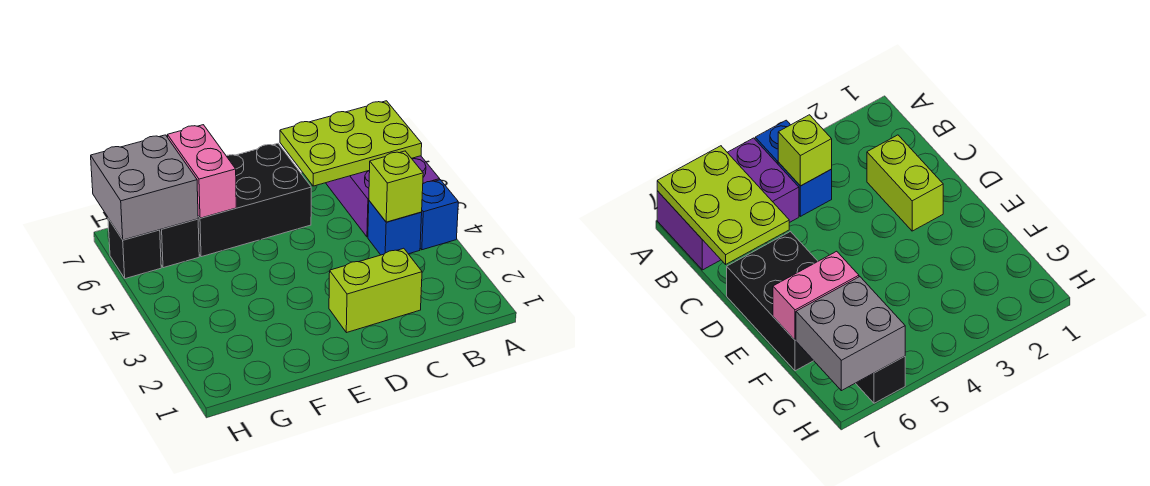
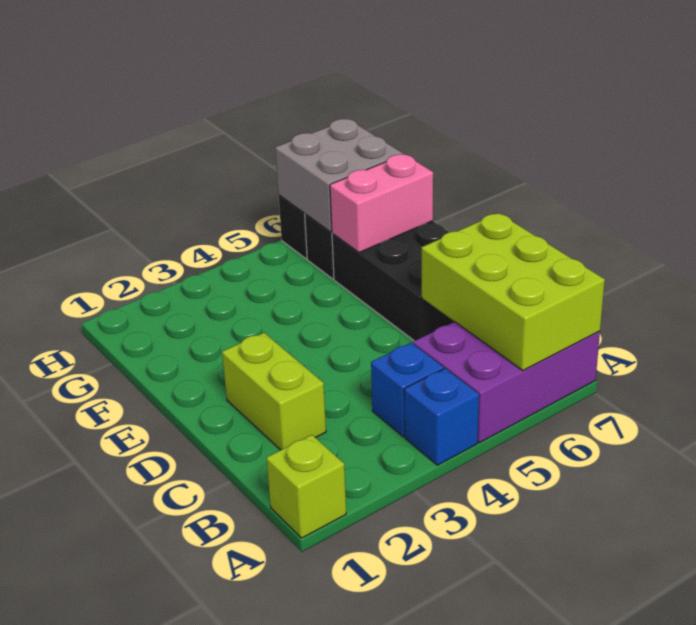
lime 2x3 plate [280,101,422,186] -> lime 2x3 brick [422,213,605,370]
lime 1x1 brick [369,151,423,222] -> lime 1x1 brick moved to [267,435,346,538]

